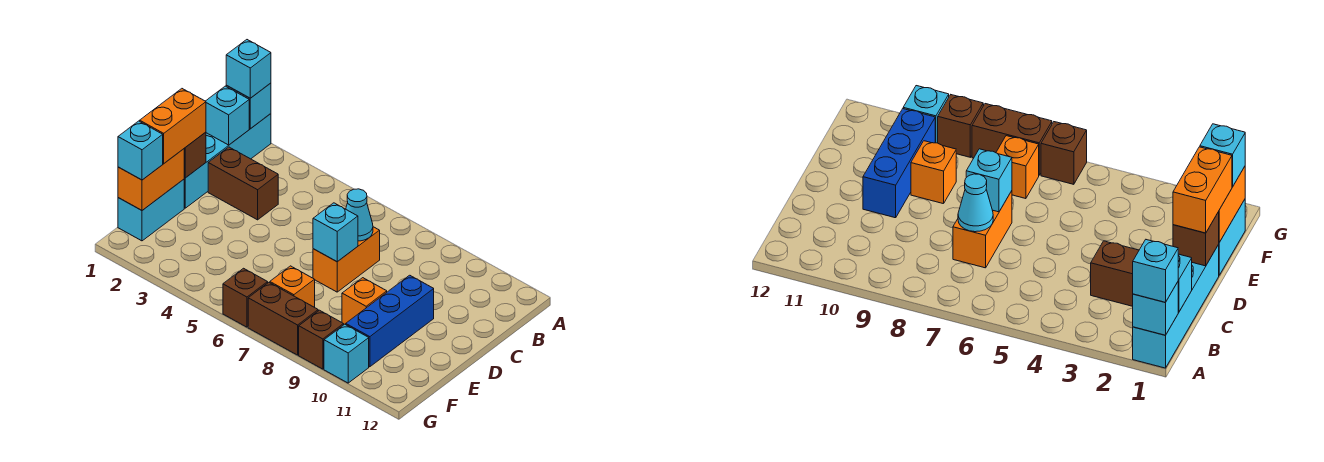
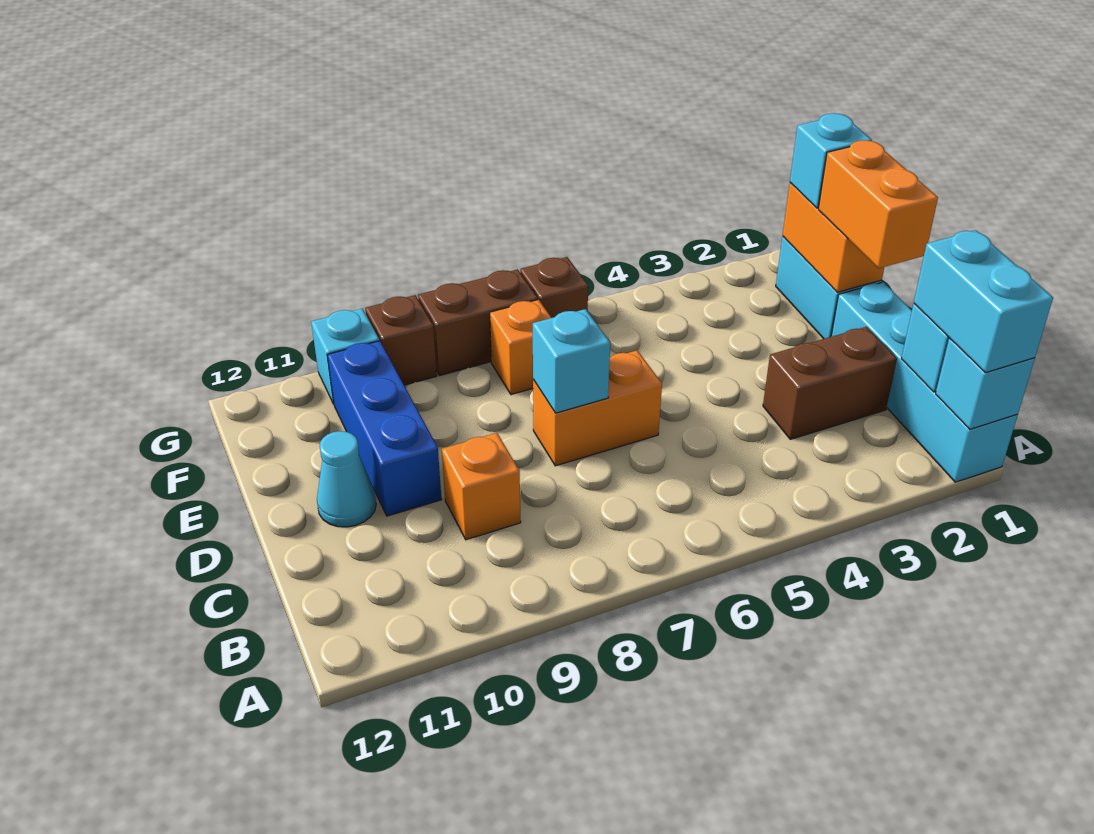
cyan 1x1 brick [226,40,271,98] -> cyan 1x2 brick [914,230,1053,373]
orange 1x2 brick [313,227,380,292] -> orange 1x2 brick turned to [533,350,662,466]
cyan 1x1 cone [346,189,373,241] -> cyan 1x1 cone moved to [317,431,376,527]
brown 1x1 brick [184,132,206,178] -> none
orange 1x1 brick [342,278,387,324] -> orange 1x1 brick moved to [442,433,521,540]

